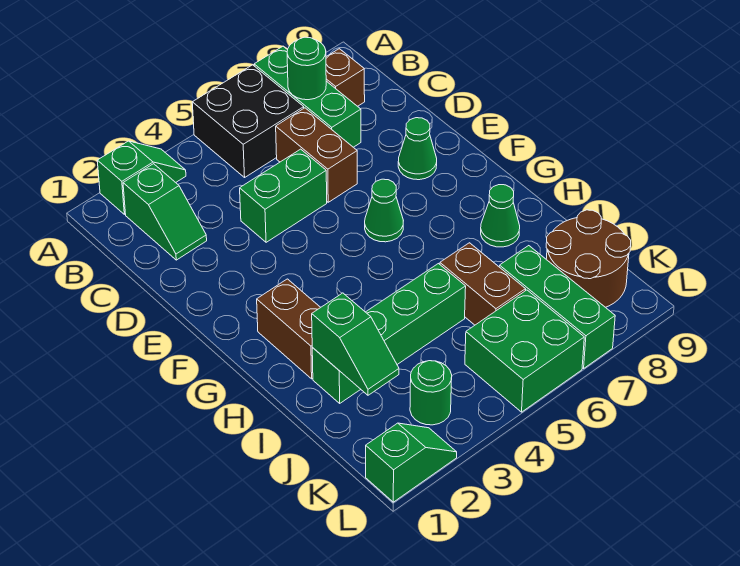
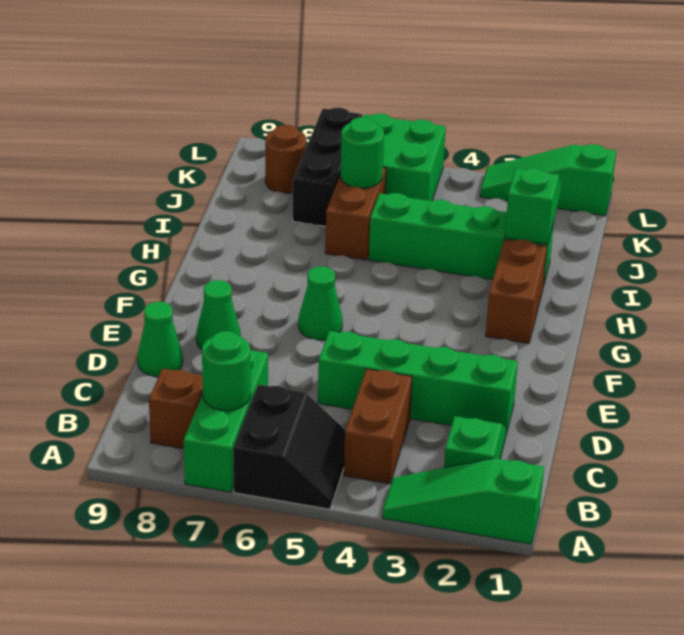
green 1x2 slope [97,141,186,214] -> green 1x3 slope [383,458,544,544]
black 2x2 brick [192,65,304,177] -> black 2x2 slope [233,385,345,509]
brown 1x2 brick [276,108,357,202] -> brown 1x2 brick moved to [344,369,412,484]
green 1x2 brick [240,149,327,242] -> green 1x4 brick [318,331,518,434]
green 1x1 cone [481,185,520,247] -> green 1x1 cone moved to [137,302,183,377]
green 1x3 brick [499,246,615,368] -> black 1x3 brick [293,108,362,226]
brown 2x2 round brick [546,210,631,307] -> brown 1x1 round brick [265,125,307,193]
green 1x1 round brick [410,361,452,425] -> green 1x1 round brick moved to [340,117,384,188]
green 1x2 slope [366,423,457,502] -> green 1x3 slope [480,144,616,216]

